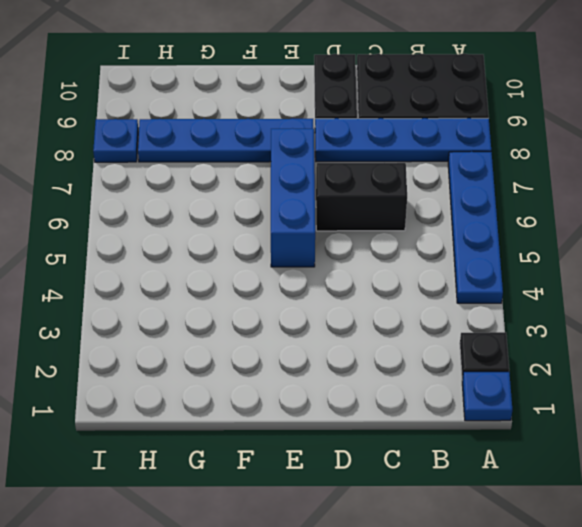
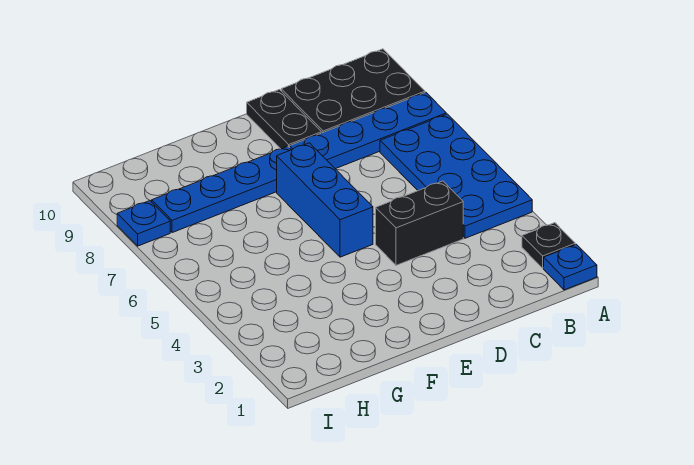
blue 1x4 plate [448,152,503,303] -> blue 2x4 plate [380,114,532,238]
black 1x2 brick [316,163,407,231] -> black 1x2 brick moved to [376,181,463,265]

